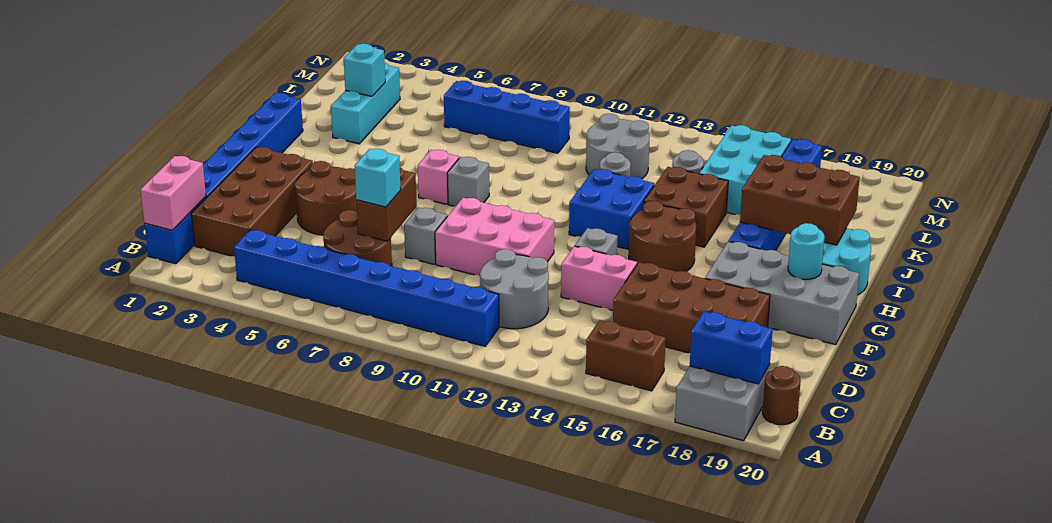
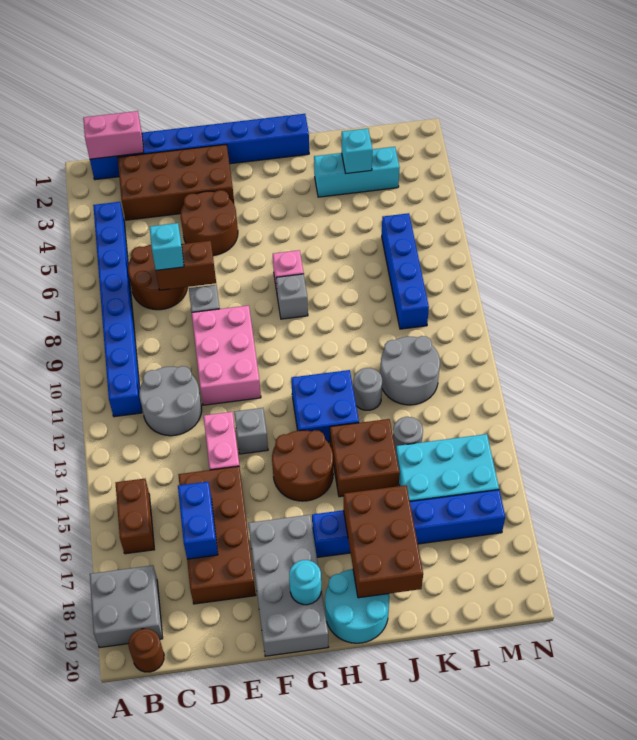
blue 1x2 brick [690,311,773,384] -> blue 1x2 brick moved to [178,482,218,559]

